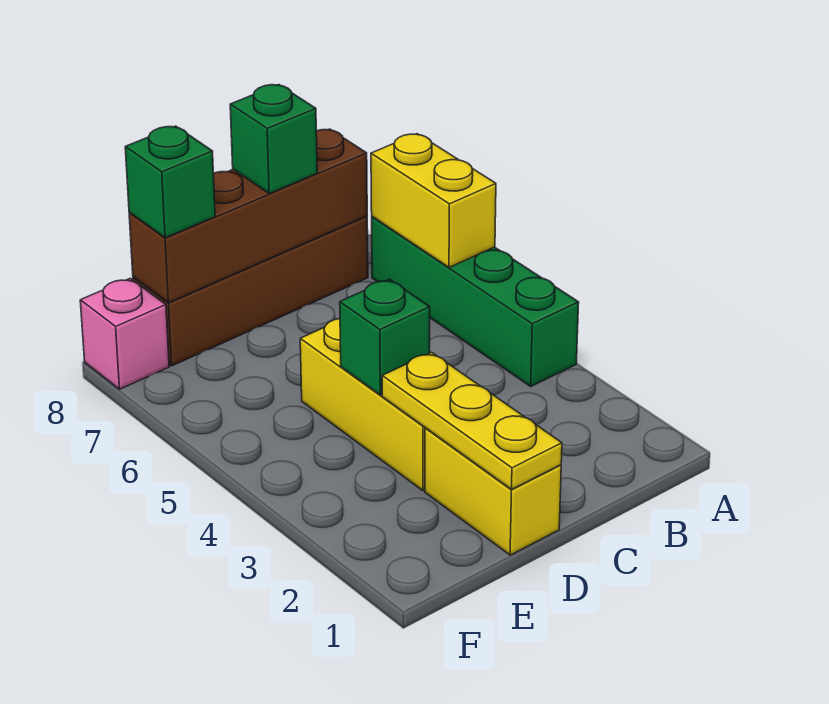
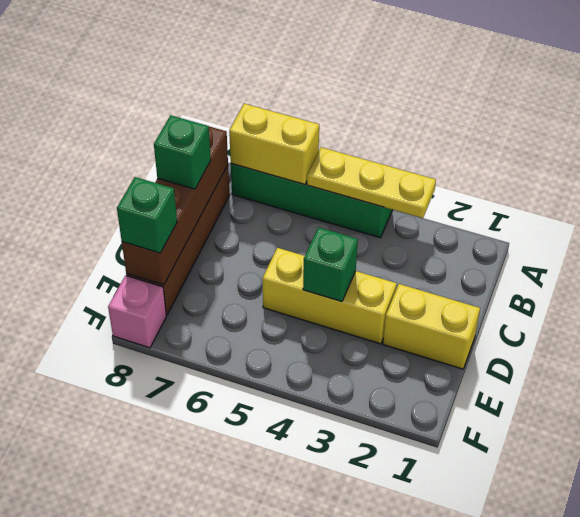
yellow 1x3 plate [382,352,562,489] -> yellow 1x3 plate moved to [307,147,436,218]

